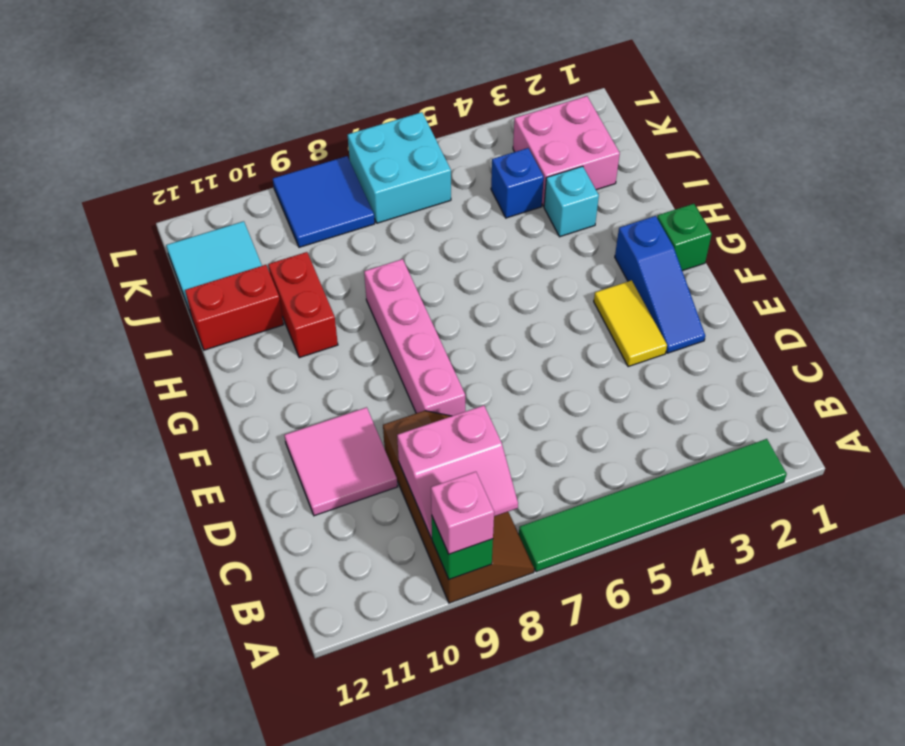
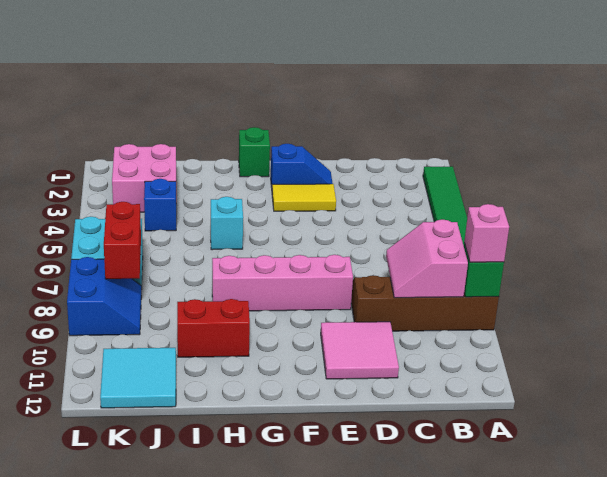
pink 2x2 slope [397,405,518,538] -> pink 2x2 slope turned to [386,219,468,298]
blue 1x3 slope [615,216,705,353] -> blue 1x2 slope [271,144,333,187]
cyan 1x1 brick [544,166,599,237] -> cyan 1x1 brick moved to [211,197,243,250]
red 1x2 brick [185,265,284,350] -> red 1x2 brick moved to [104,202,141,279]
blue 2x2 tile [273,156,375,247] -> blue 2x2 slope [67,257,141,336]

